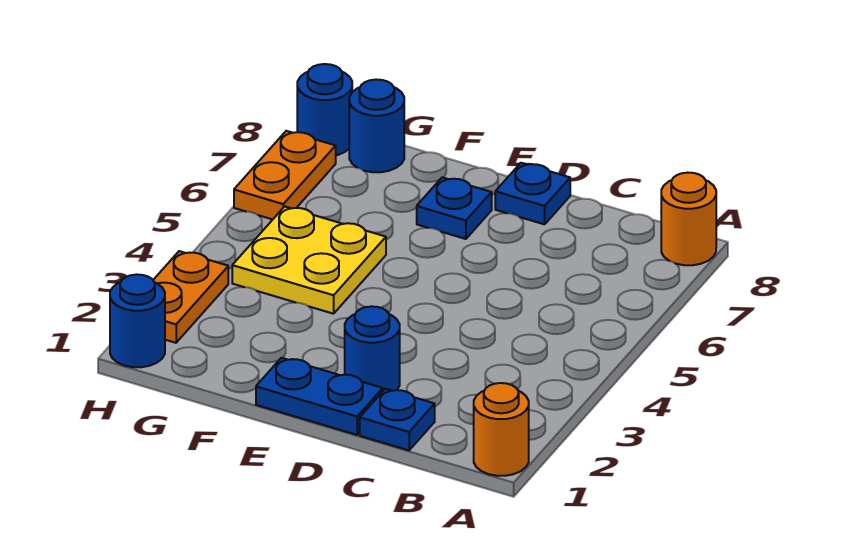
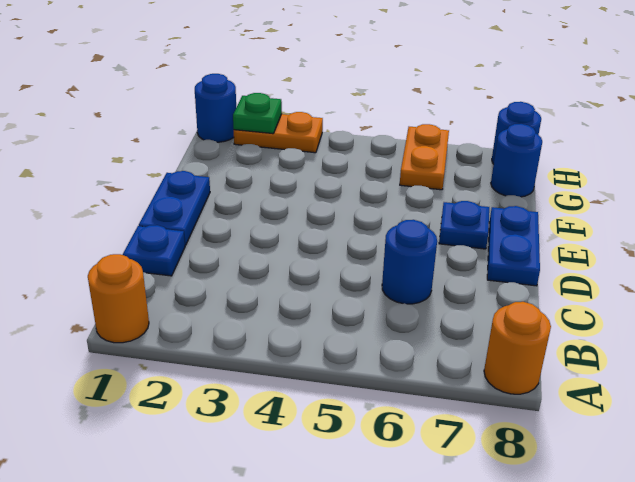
blue 1x1 round brick [345,306,400,391] -> blue 1x1 round brick moved to [382,220,437,304]
blue 1x1 plate [495,163,570,224] -> blue 1x2 plate [487,206,540,286]
yellow 2x2 plate [232,207,386,314] -> none
none -> green 1x1 plate [233,93,282,134]
orange 1x2 plate [234,131,336,219] -> orange 1x2 plate turned to [400,124,449,190]

